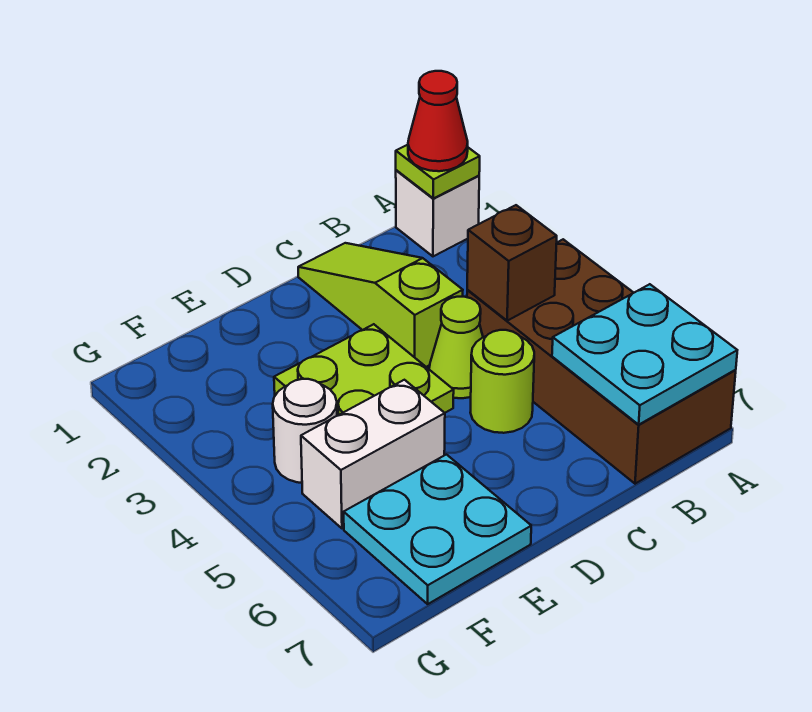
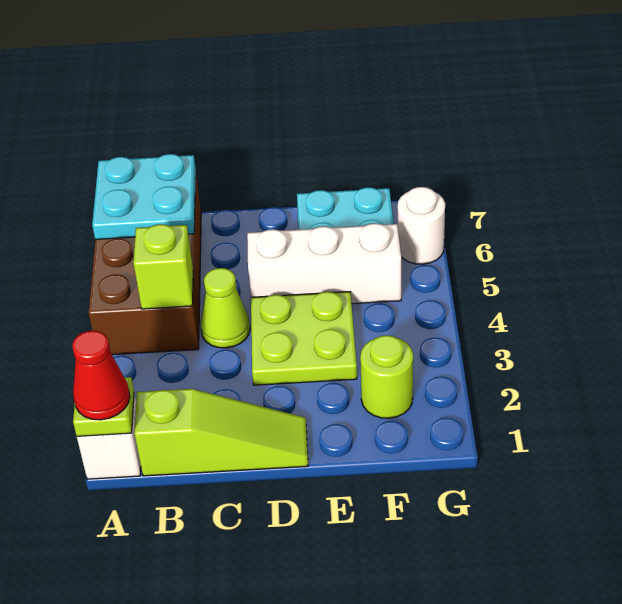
brown 1x1 brick [467,205,557,321] -> lime 1x1 brick [134,224,193,309]
lime 1x3 slope [298,243,463,367] -> lime 1x3 slope turned to [135,389,308,476]
lime 1x1 round brick [470,330,534,433] -> lime 1x1 round brick moved to [360,335,413,418]
white 1x2 brick [301,380,445,528] -> white 1x3 brick [247,223,401,304]
white 1x1 round brick [273,379,337,483] -> white 1x1 round brick moved to [398,187,445,264]

